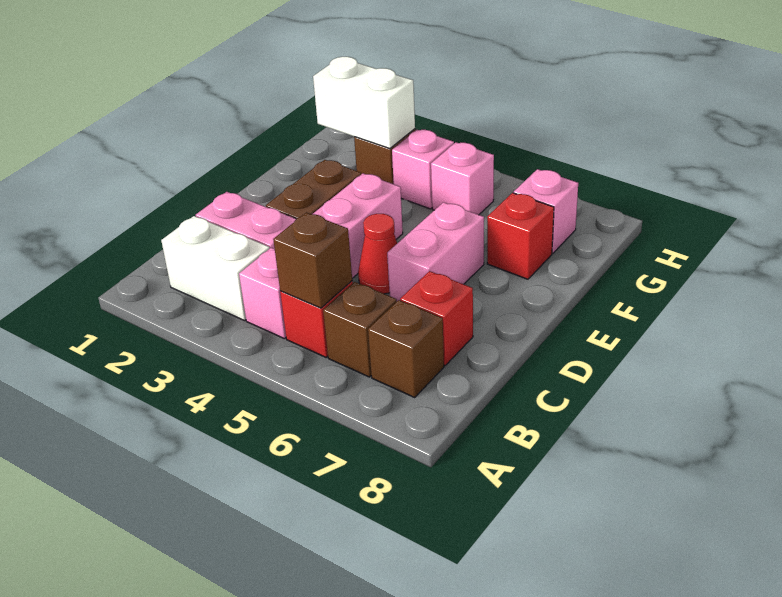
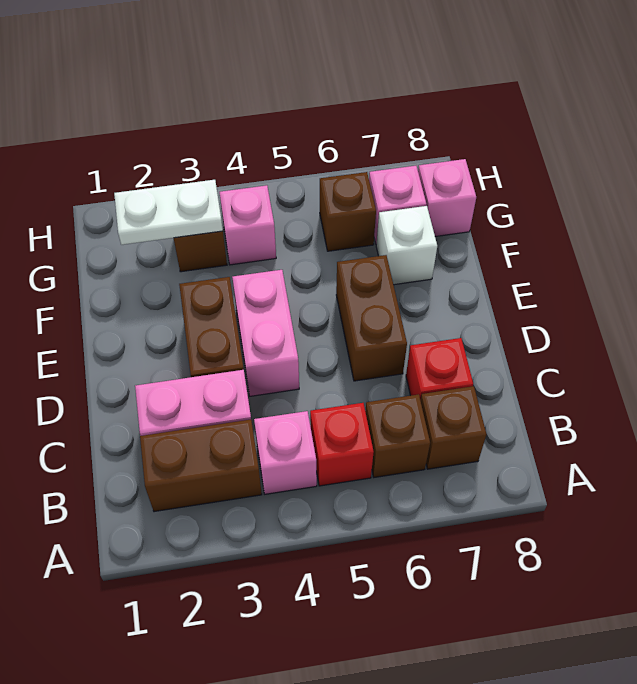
white 1x2 brick [161,216,269,321] -> brown 1x2 brick [140,420,262,512]
brown 1x1 brick [273,212,352,308] -> brown 1x1 brick moved to [320,172,376,251]
red 1x1 cone [358,214,397,294] -> none
pink 1x2 brick [387,202,484,301] -> brown 1x2 brick [336,255,407,381]
red 1x1 brick [487,193,554,279] -> white 1x1 brick [376,206,437,285]
white 1x2 brick [313,57,415,149] -> white 1x2 plate [114,180,223,245]
pink 1x1 brick [431,142,494,215] -> pink 1x1 brick moved to [418,159,476,237]

